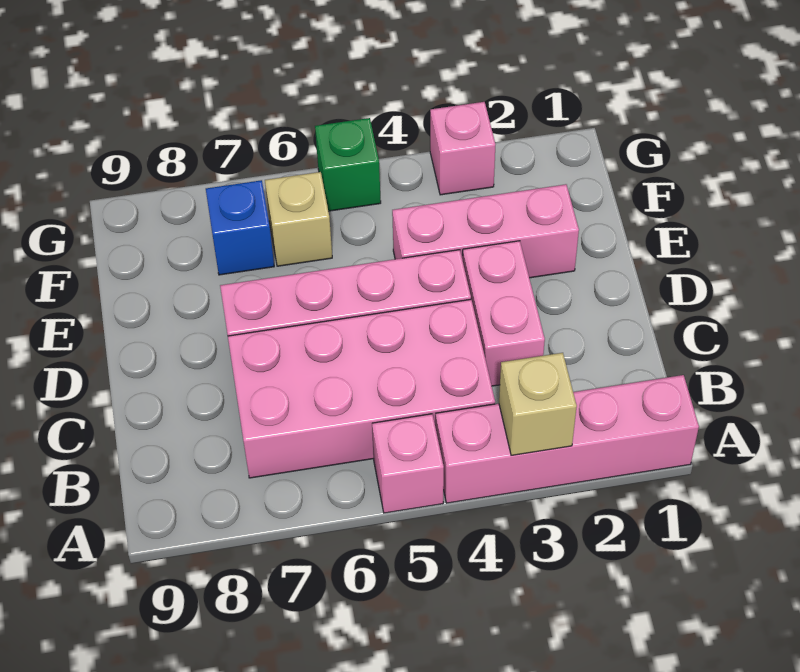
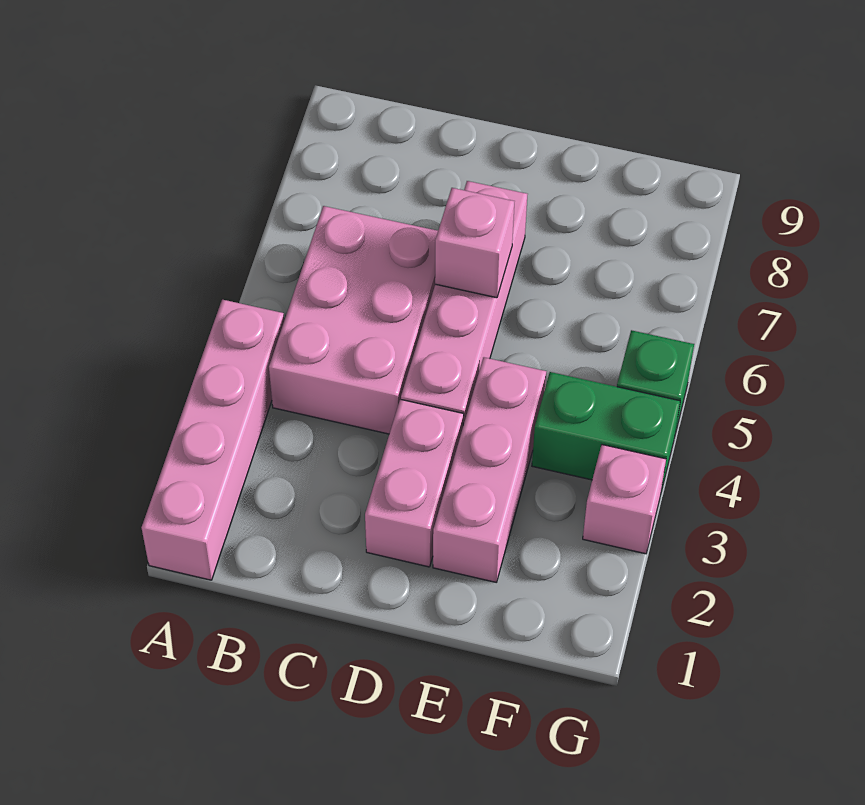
tan 1x1 brick [499,353,577,455] -> none
pink 1x1 brick [372,414,444,513] -> pink 1x1 brick moved to [435,188,514,298]
pink 2x4 brick [228,300,495,478] -> pink 2x3 brick [269,206,438,434]
pink 1x2 brick [463,241,545,386] -> pink 1x2 brick turned to [365,399,464,567]
none -> green 1x2 brick [532,372,680,491]
tan 1x1 brick [265,172,332,266] -> none
blue 1x1 brick [206,180,274,275] -> none

